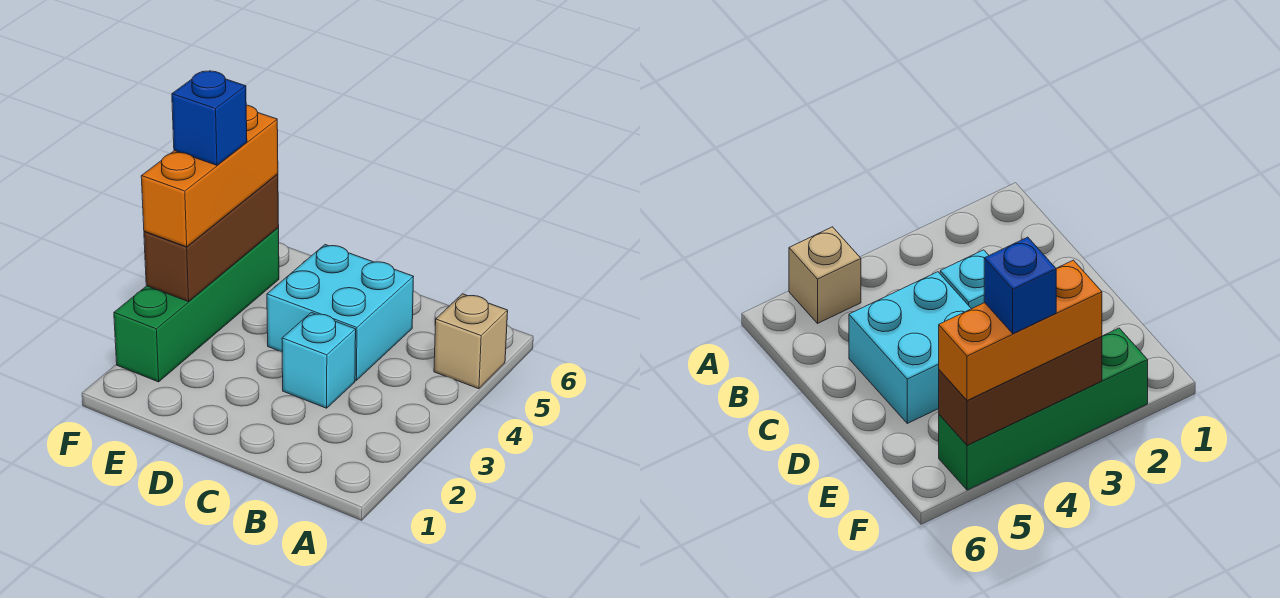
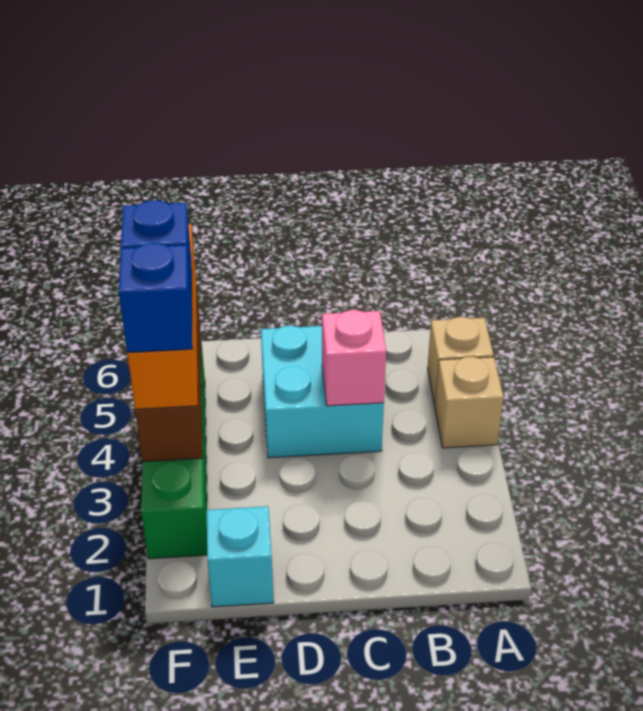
none -> tan 1x1 brick [435,357,504,448]
cyan 1x1 brick [282,312,356,408] -> cyan 1x1 brick moved to [207,506,274,607]
none -> pink 1x1 brick [322,310,386,406]
none -> blue 1x1 brick [119,243,193,353]

